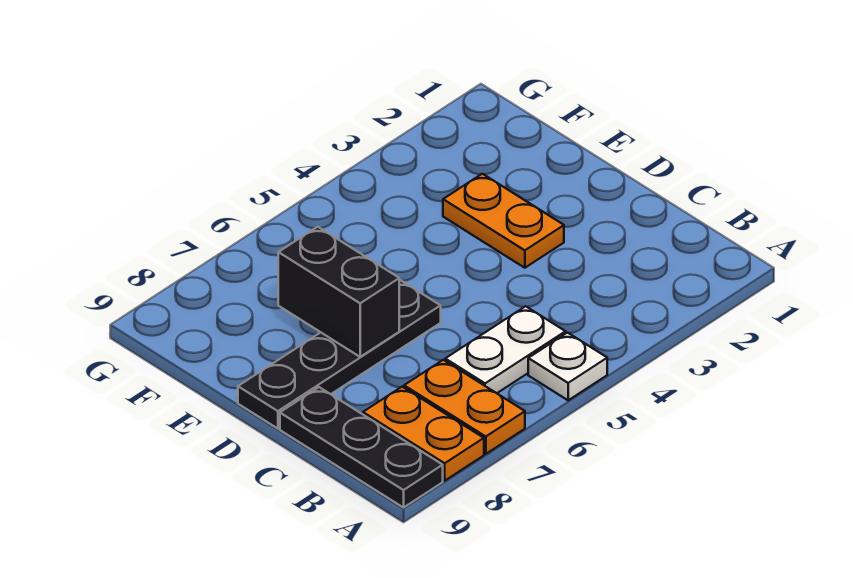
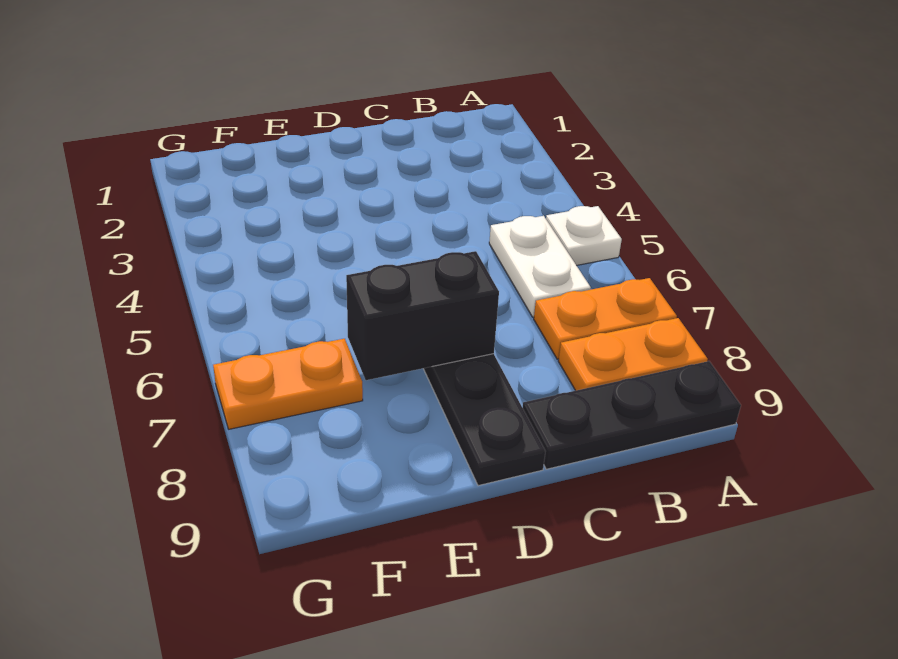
orange 1x2 plate [443,174,564,268] -> orange 1x2 plate moved to [213,339,363,429]

